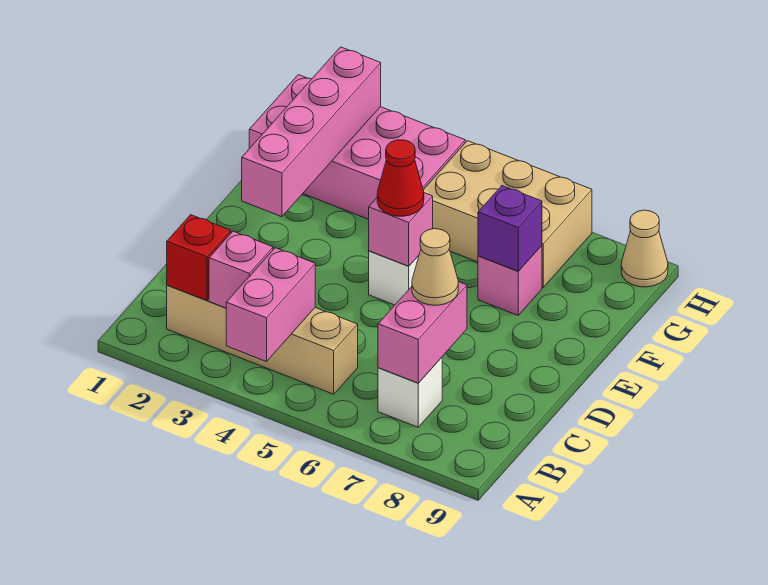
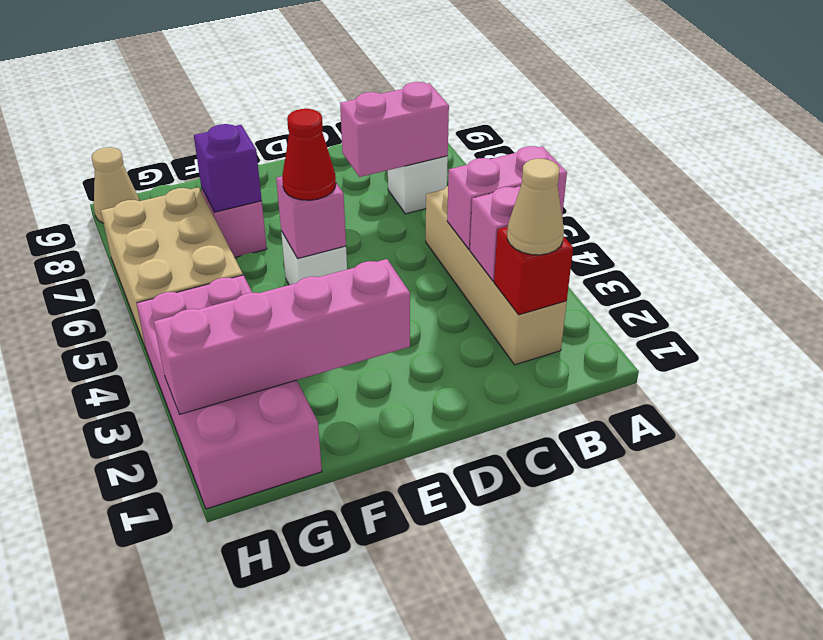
tan 1x1 cone [412,229,458,305] -> tan 1x1 cone moved to [507,159,564,255]

